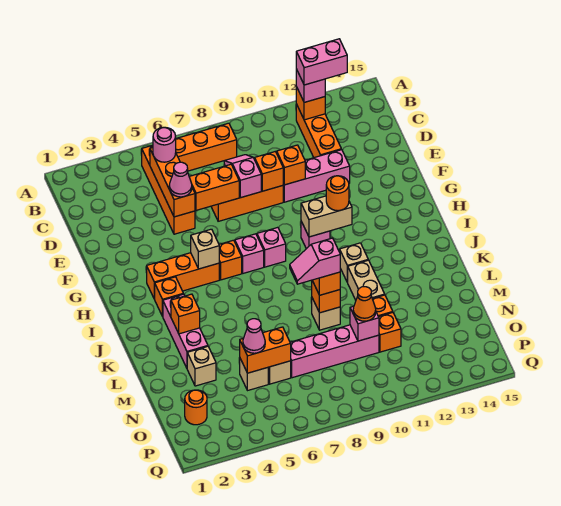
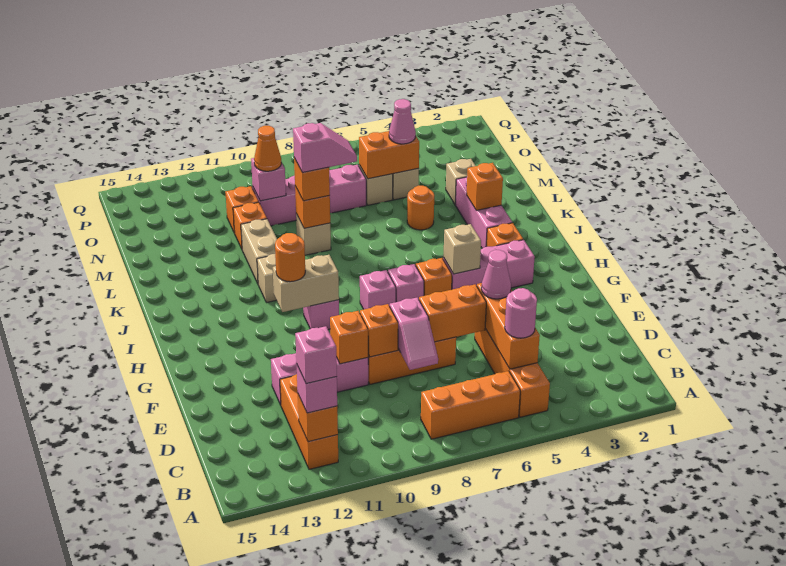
pink 1x2 brick [296,39,347,85] -> pink 1x1 brick [295,326,337,384]
orange 1x3 brick [147,253,219,299] -> pink 1x3 brick [443,240,535,289]
orange 1x1 round brick [185,390,207,425] -> orange 1x1 round brick moved to [407,186,434,230]

